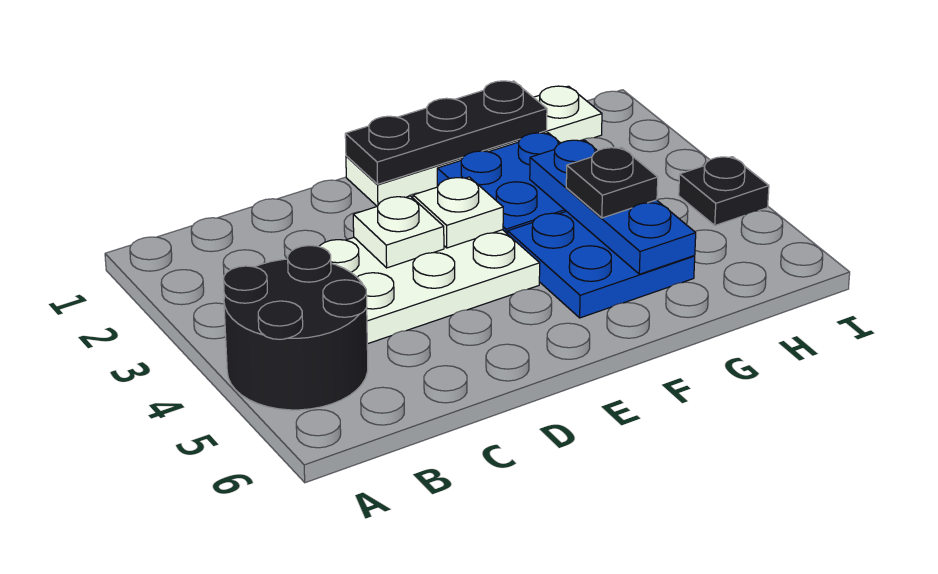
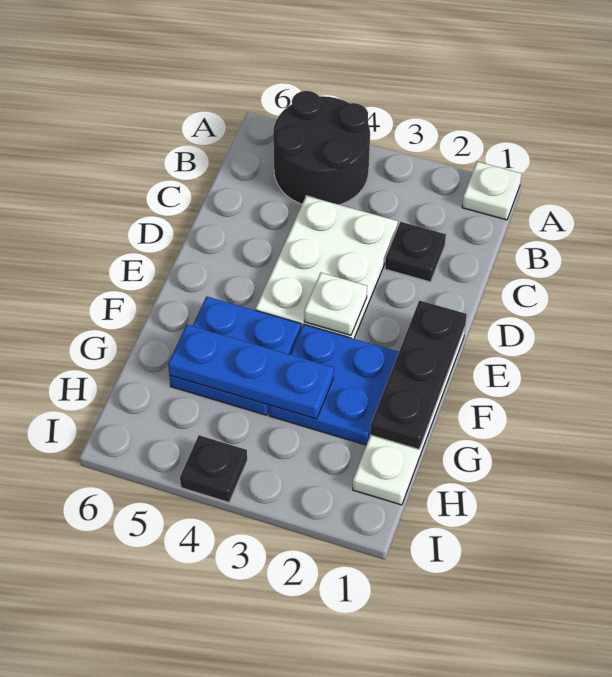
white 1x1 plate [353,196,444,268] -> white 1x1 plate moved to [462,162,522,220]
black 1x1 plate [566,147,658,218] -> black 1x1 plate moved to [385,222,446,282]

